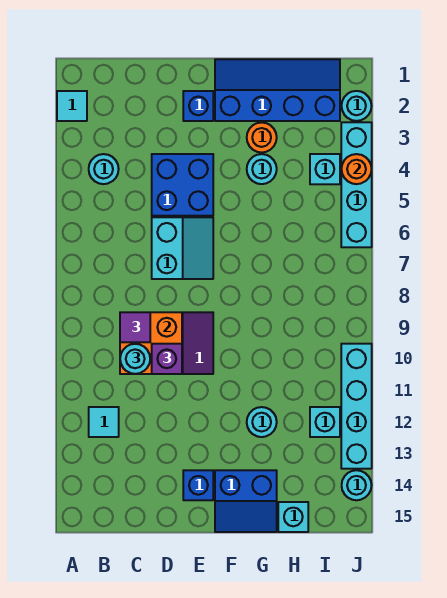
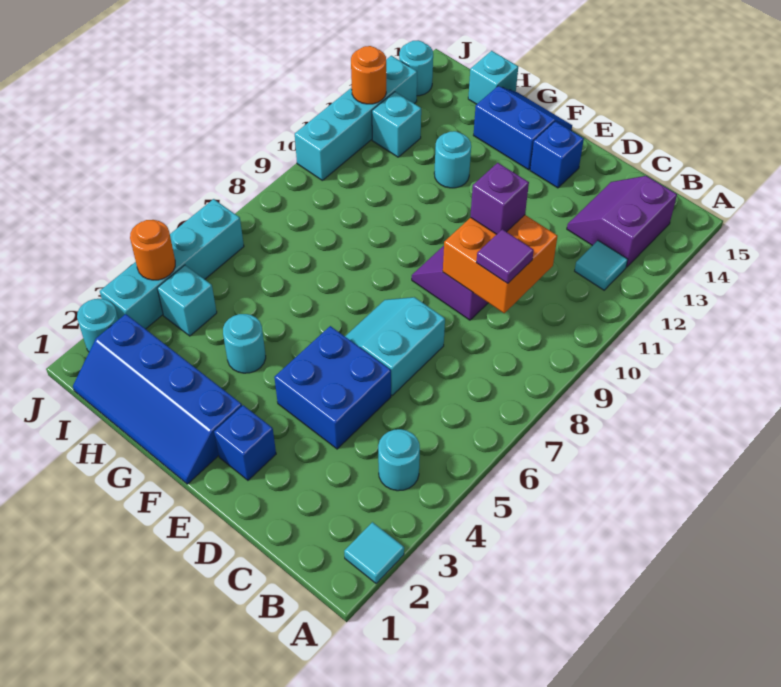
none -> purple 2x2 slope [567,176,677,267]
cyan 1x1 round brick [120,344,150,374] -> none
orange 1x1 round brick [247,122,277,153] -> orange 1x1 round brick moved to [351,46,386,104]

